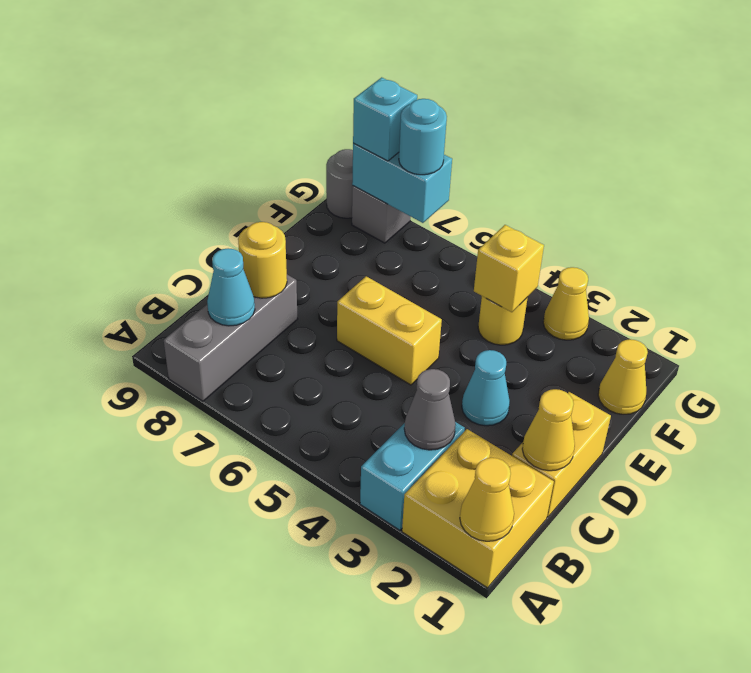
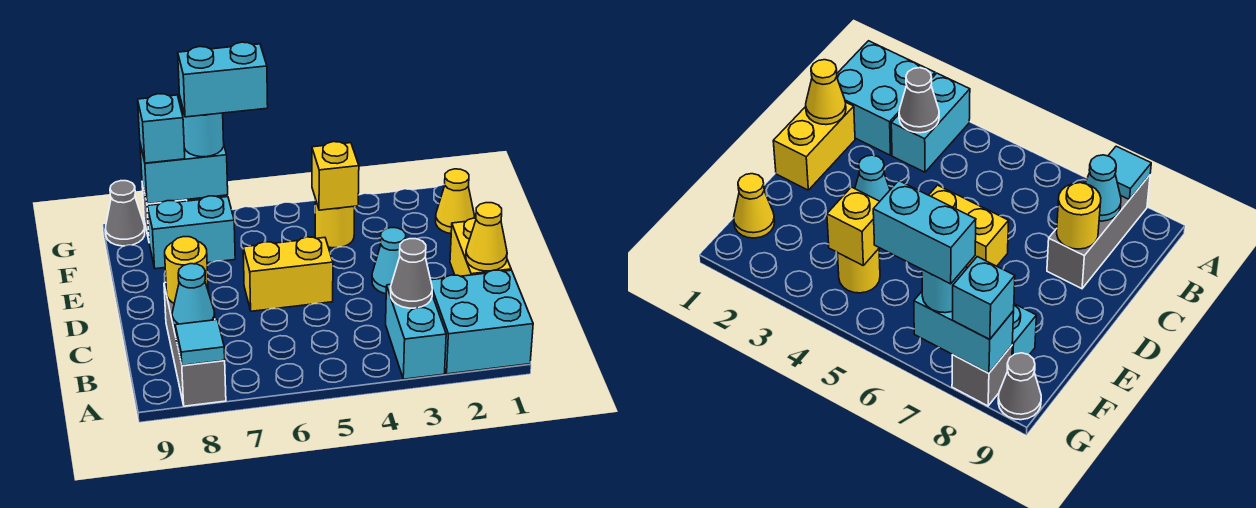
yellow 2x2 brick [402,429,554,588] -> cyan 2x2 brick [431,270,533,374]
yellow 1x1 cone [460,458,514,541] -> none
none -> cyan 1x1 tile [175,320,225,365]
none -> cyan 1x2 brick [147,196,235,269]
yellow 1x1 cone [543,267,589,340] -> none
none -> cyan 1x2 brick [178,42,268,117]
grey 1x1 round brick [326,149,353,218] -> grey 1x1 cone [105,181,145,246]

